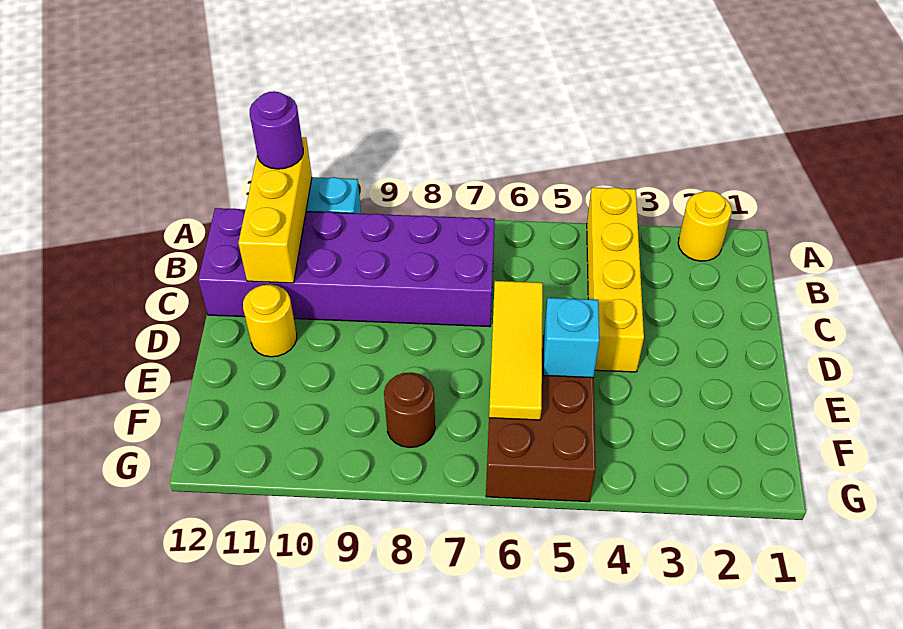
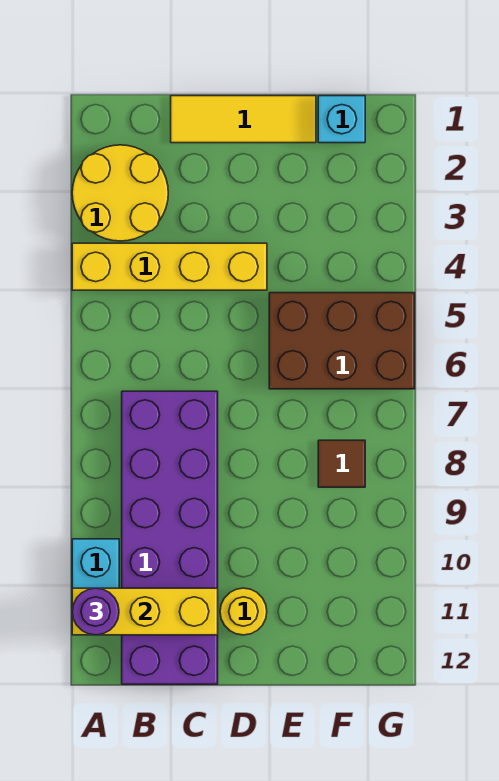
yellow 1x1 round brick [678,191,732,261] -> yellow 2x2 round brick [72,145,168,241]
yellow 1x3 tile [489,281,543,420] -> yellow 1x3 tile moved to [171,96,316,143]
cyan 1x1 brick [543,298,600,378] -> cyan 1x1 brick moved to [318,96,365,143]
brown 1x1 round brick [384,372,435,448] -> brown 1x1 tile [318,440,365,487]

